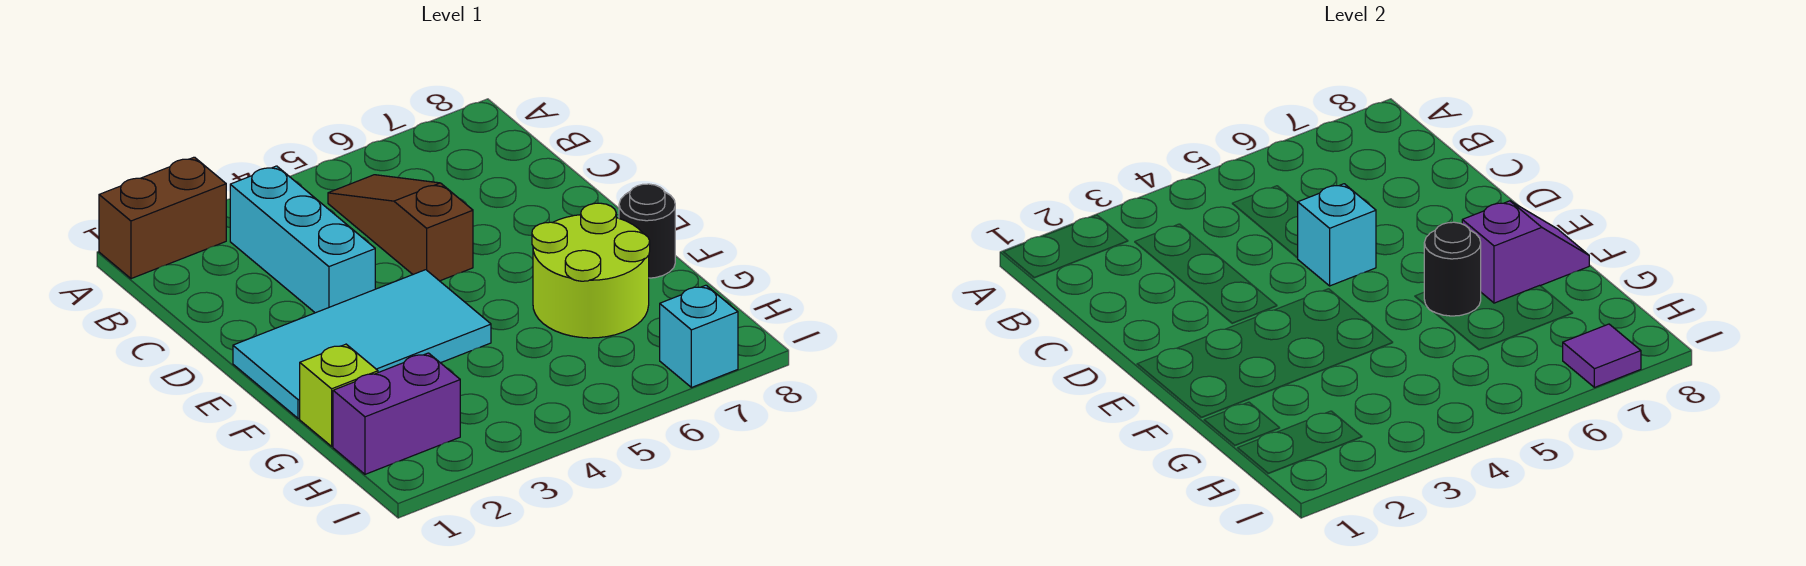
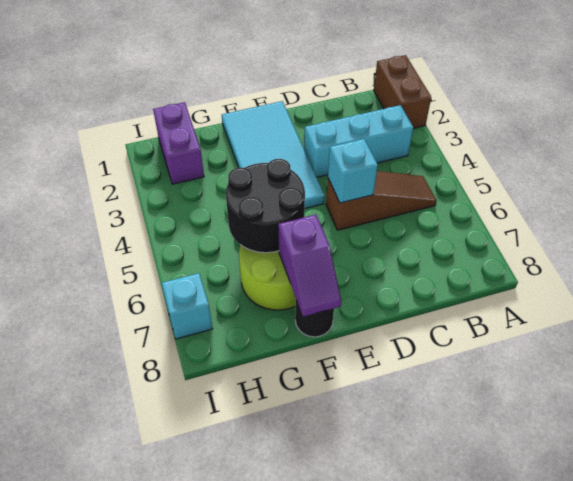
black 1x1 round brick [1424,222,1481,316] -> black 2x2 round brick [226,159,305,253]
lime 1x1 brick [300,344,378,446] -> none
purple 1x1 tile [1563,324,1641,387] -> none

